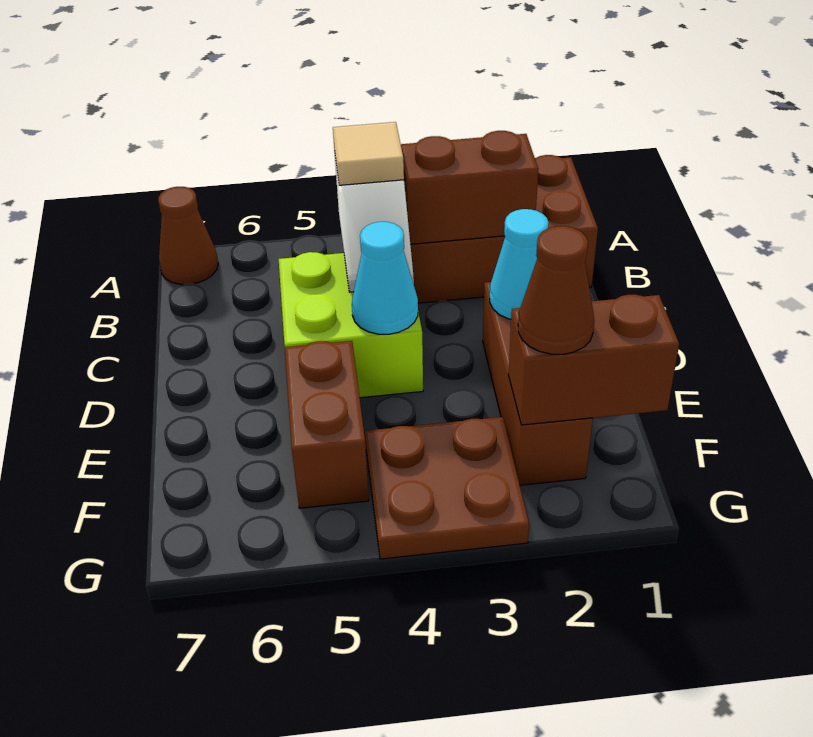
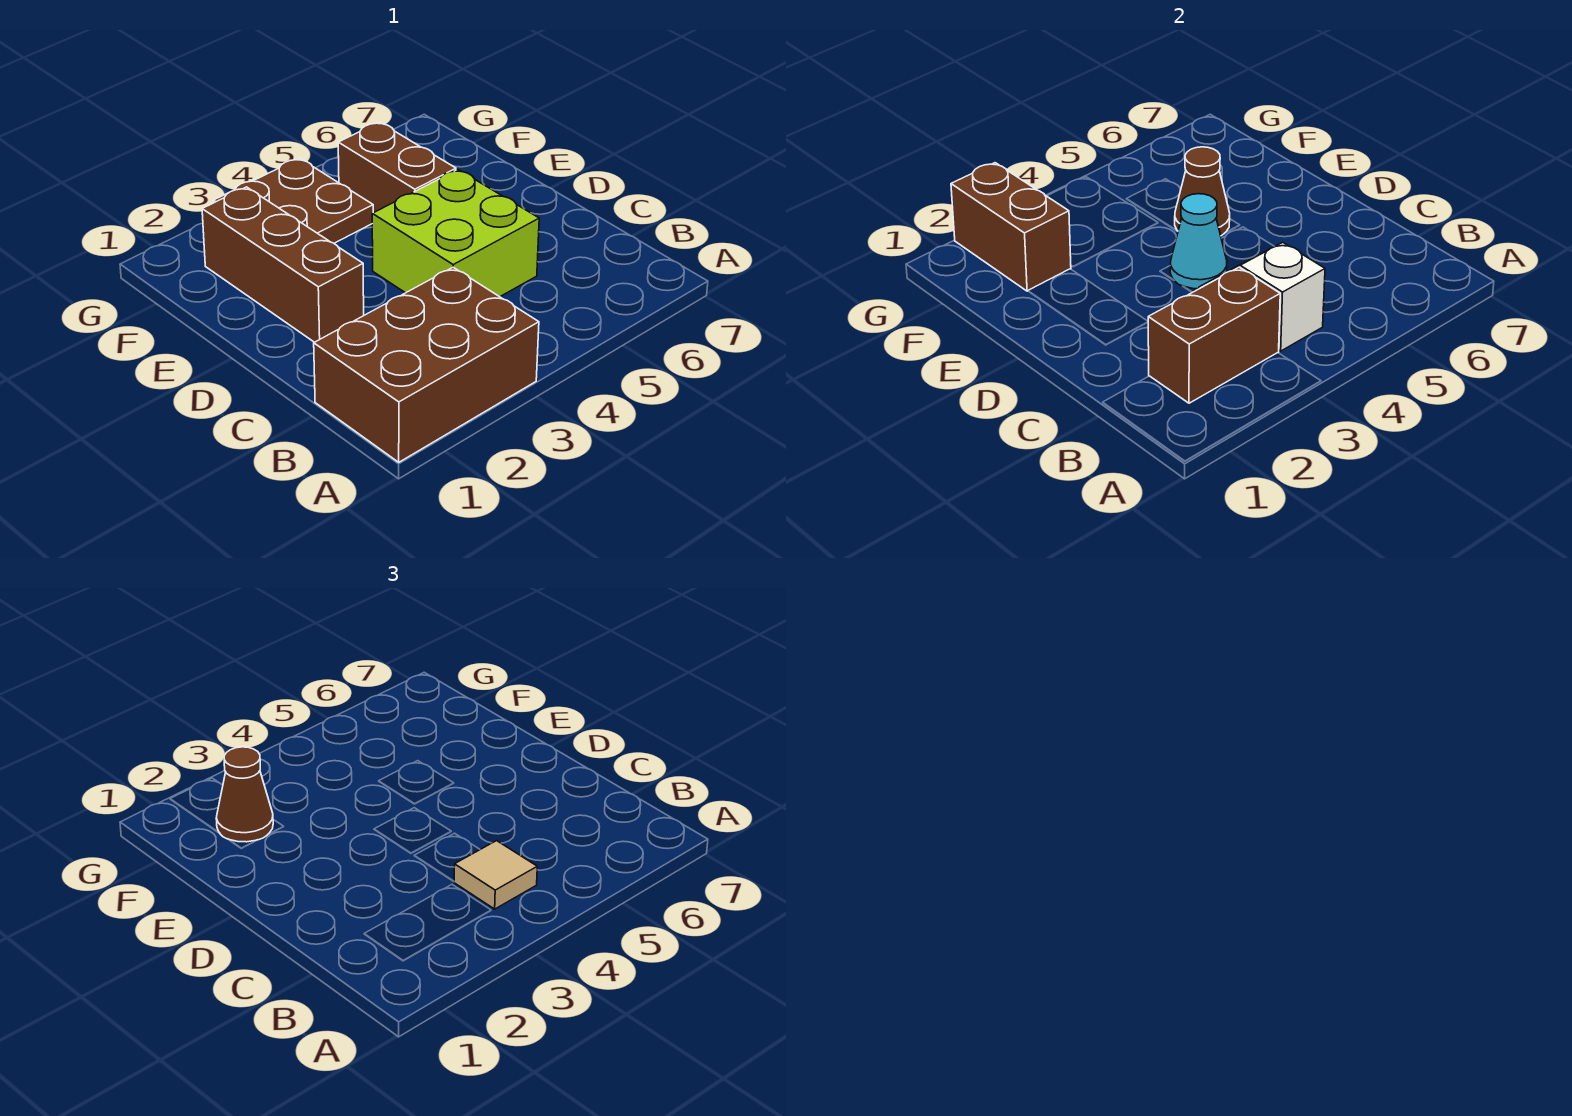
brown 1x1 cone [158,187,218,284] -> brown 1x1 cone moved to [1175,147,1230,236]
cyan 1x1 cone [490,209,549,319] -> none
brown 1x2 brick [508,295,679,425] -> brown 1x2 brick turned to [951,163,1071,291]

